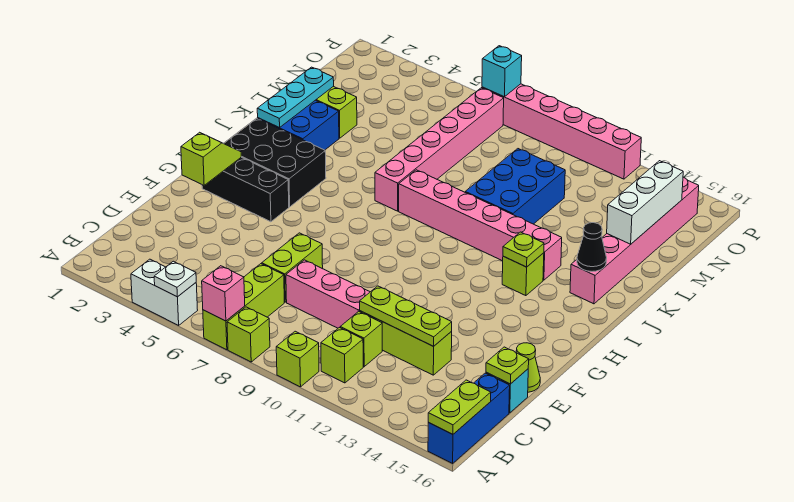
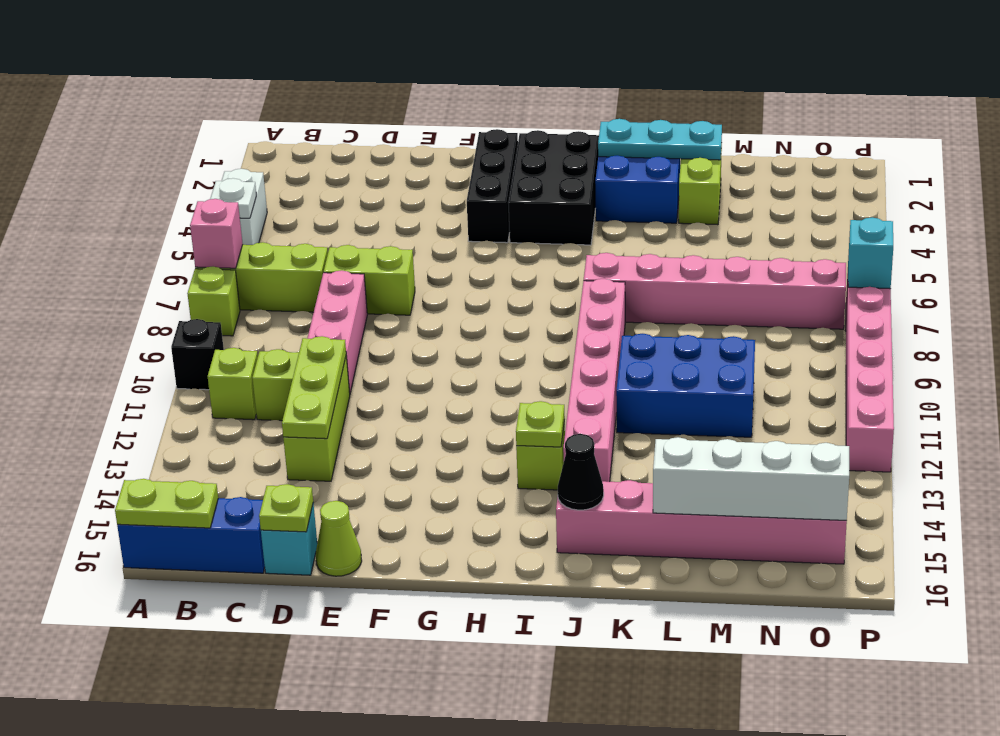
lime 1x1 brick [276,331,319,387] -> black 1x1 brick [171,319,224,390]
lime 1x2 slope [181,132,241,185] -> none
white 1x3 brick [607,161,683,244] -> white 1x4 brick [653,437,849,520]

